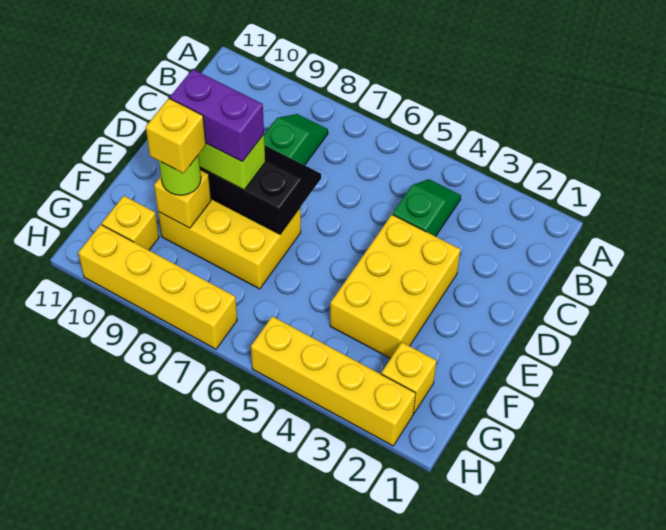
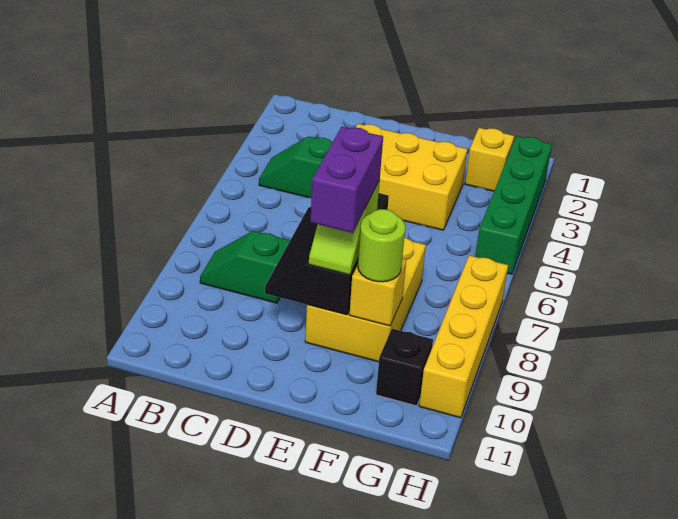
yellow 1x1 brick [146,99,206,173] -> none
yellow 1x1 brick [102,196,159,250] -> black 1x1 brick [376,329,433,406]
yellow 1x4 brick [251,316,416,446] -> green 1x4 brick [476,136,552,274]

